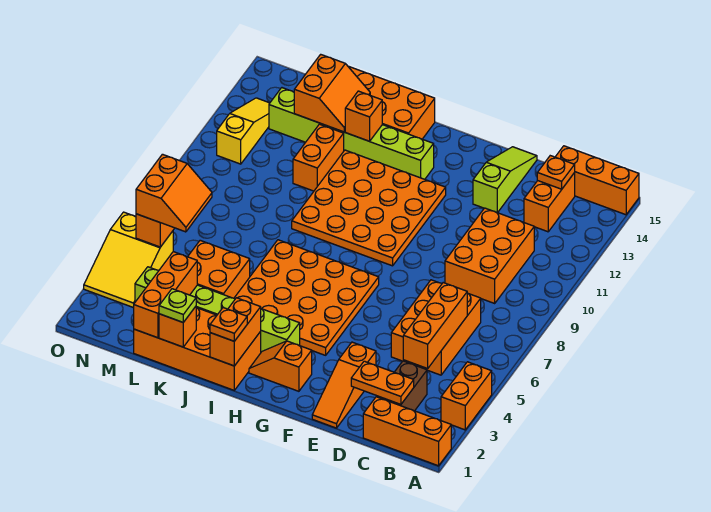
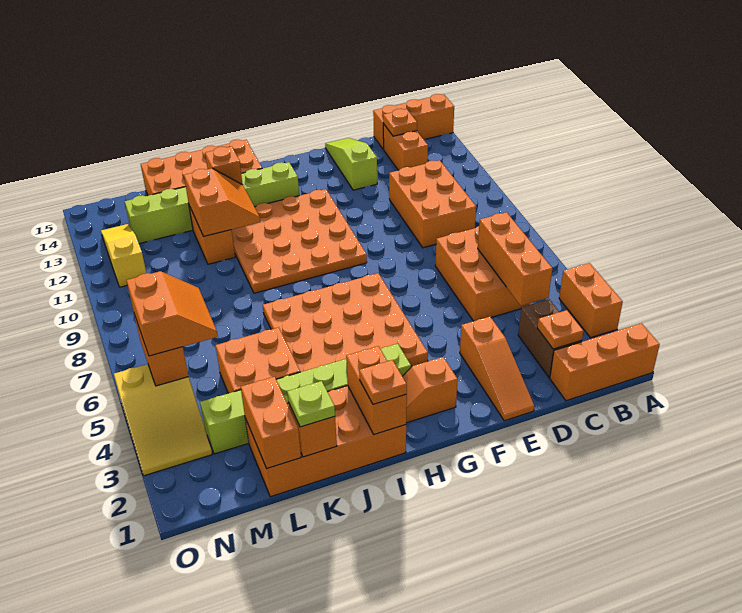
orange 1x2 plate [351,361,414,405] -> orange 1x1 plate [537,310,583,349]
orange 2x2 slope [294,54,370,132] -> orange 2x2 slope moved to [184,168,260,237]
orange 1x3 brick [134,252,197,338] -> orange 1x2 brick [241,377,301,469]

